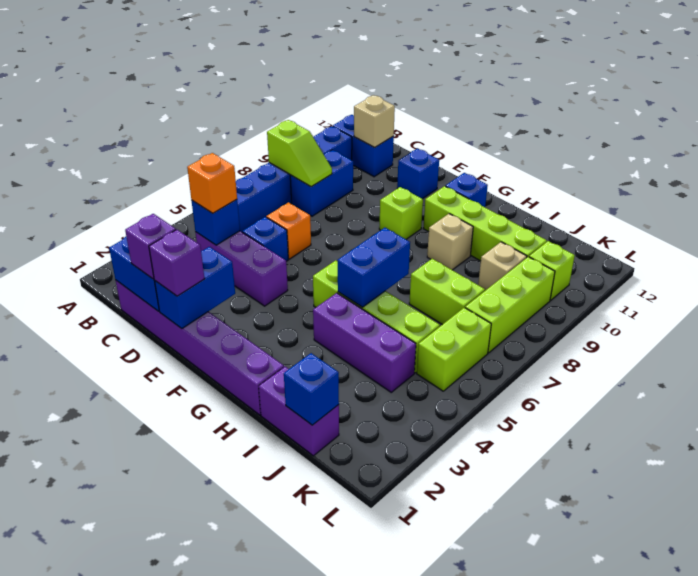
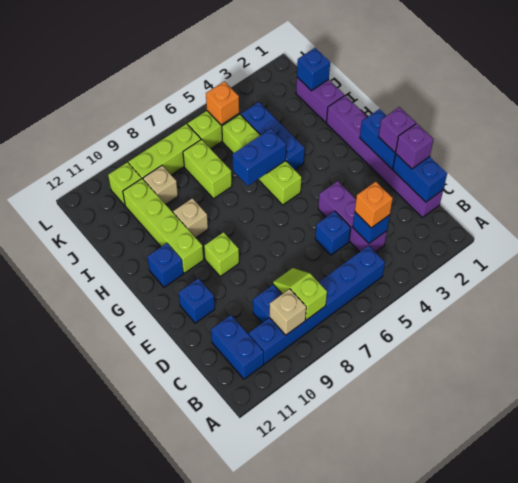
tan 1x1 brick [354,95,395,147] -> tan 1x1 brick moved to [270,289,306,335]
orange 1x1 brick [266,202,311,259] -> orange 1x1 brick moved to [206,81,239,125]
blue 1x2 brick [155,247,235,329] -> blue 1x2 brick turned to [360,109,396,169]
purple 1x3 brick [313,293,416,392] -> blue 1x3 brick [241,102,305,170]

